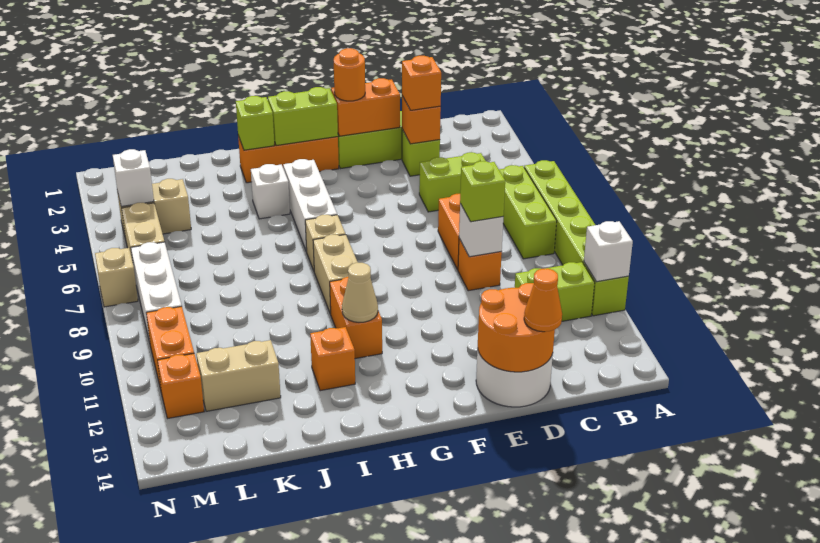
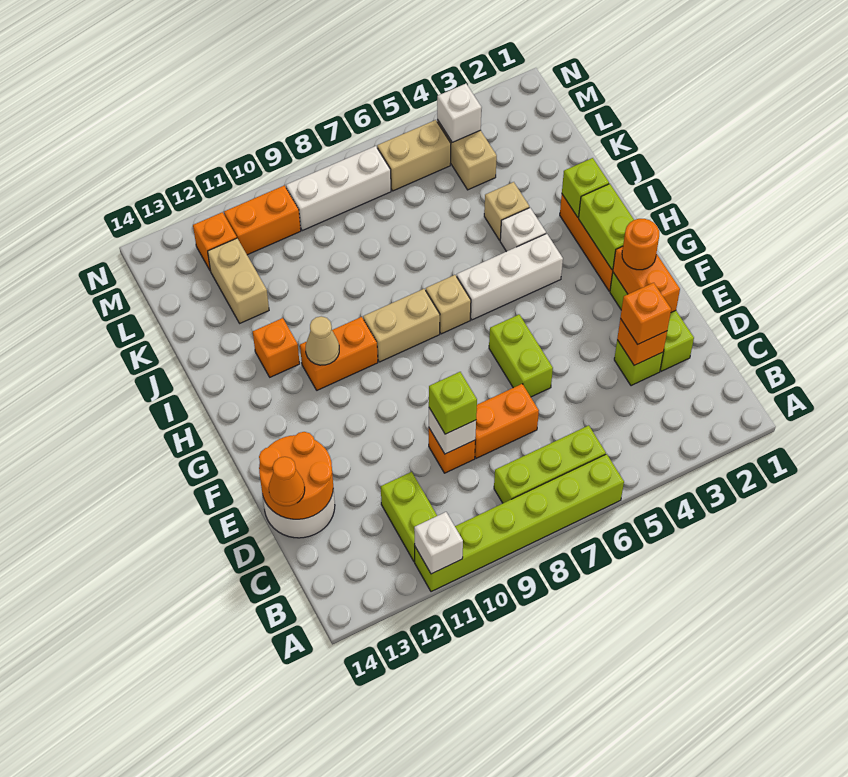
lime 1x2 brick [419,152,486,212] -> lime 1x2 brick moved to [489,315,553,397]
tan 1x1 brick [95,248,138,307] -> tan 1x1 brick moved to [484,182,529,240]

